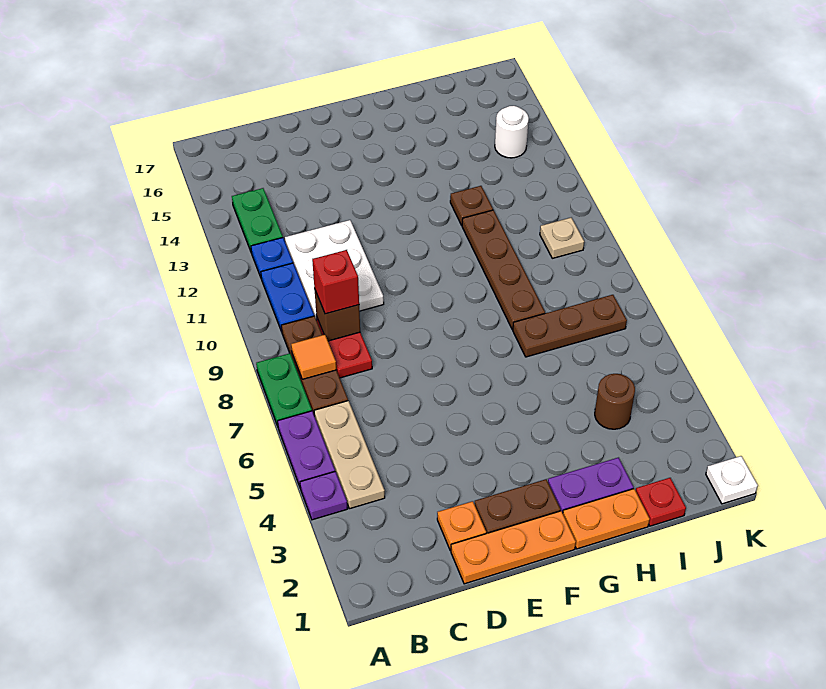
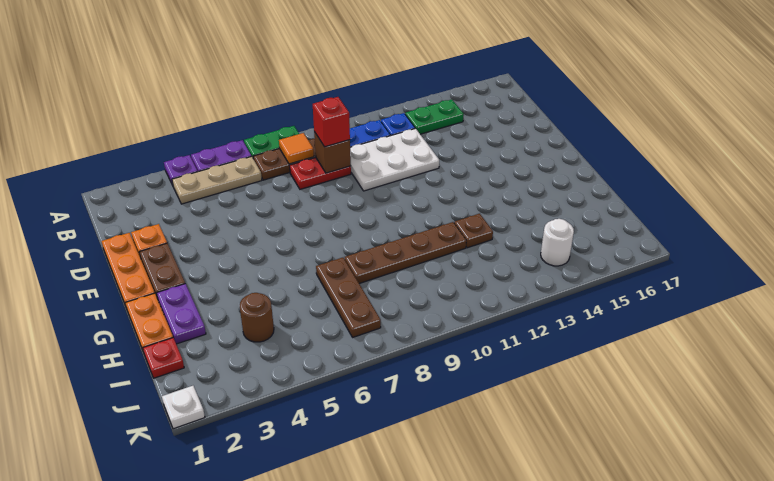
tan 1x1 plate [540,218,584,258] -> none

